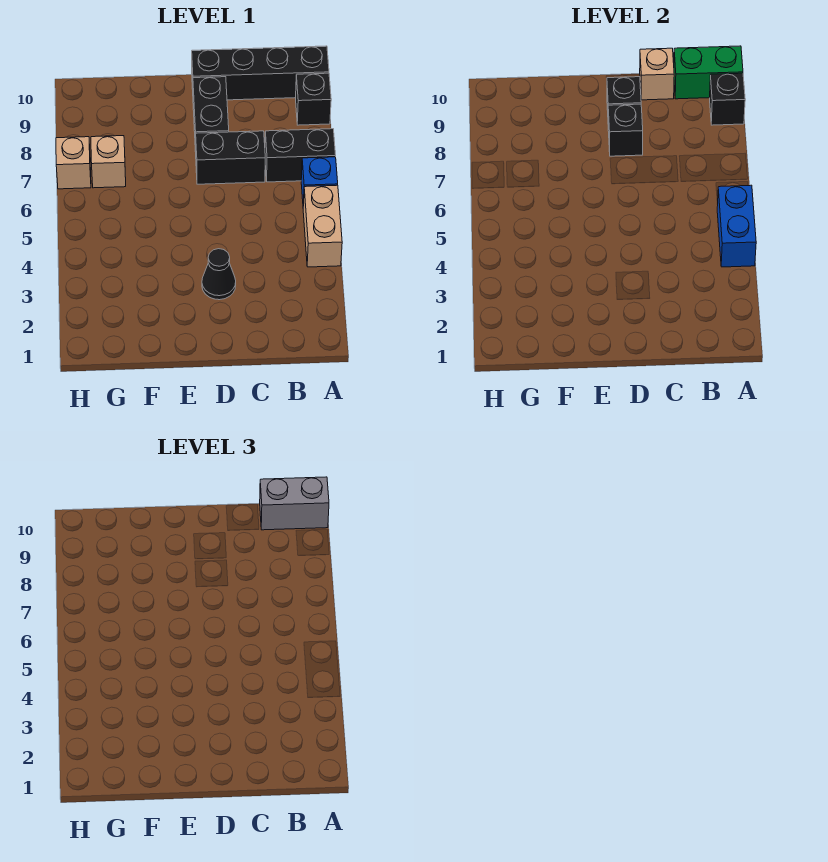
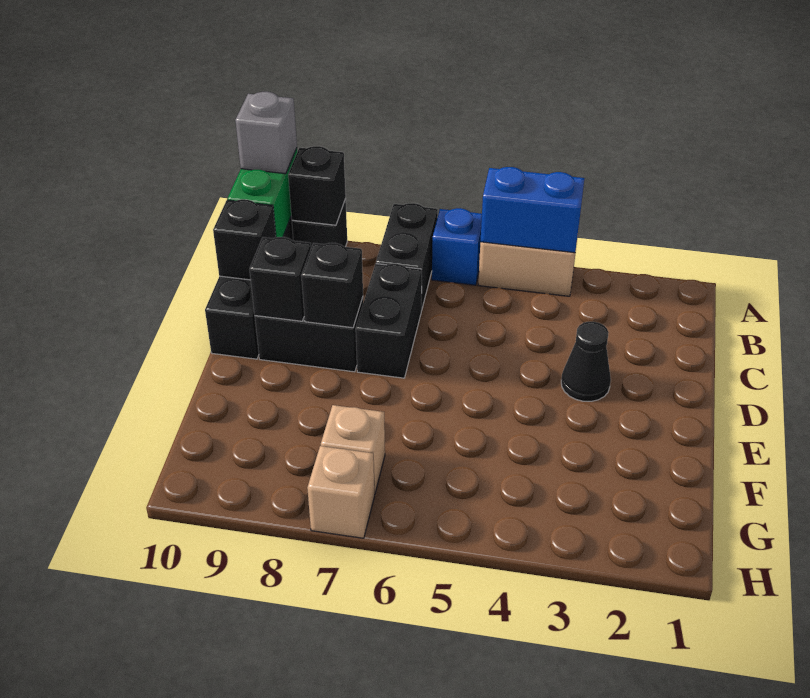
grey 1x2 brick [260,477,329,530] -> grey 1x1 brick [235,92,297,174]
tan 1x1 brick [640,48,674,100] -> black 1x1 brick [213,199,276,280]

